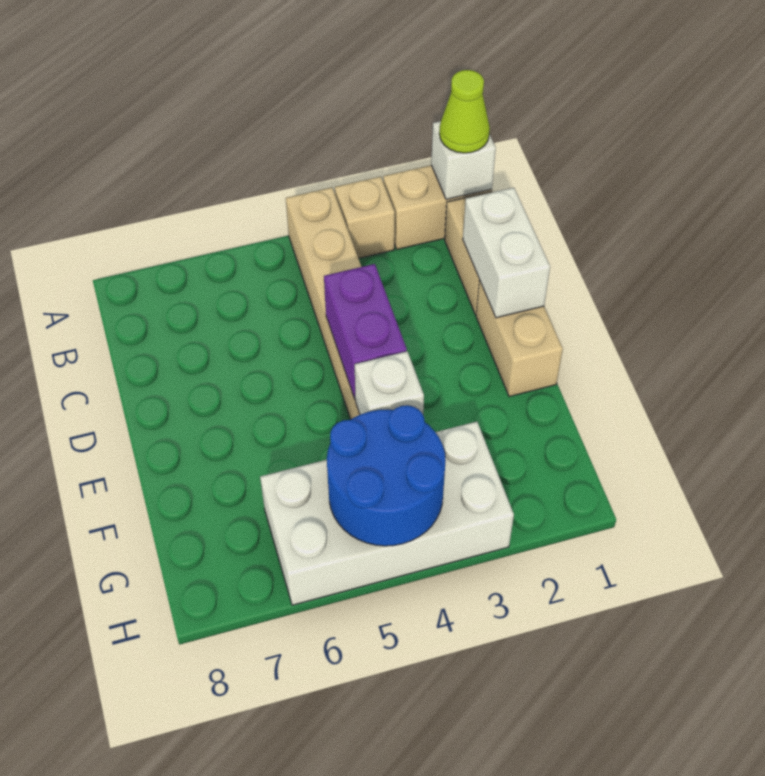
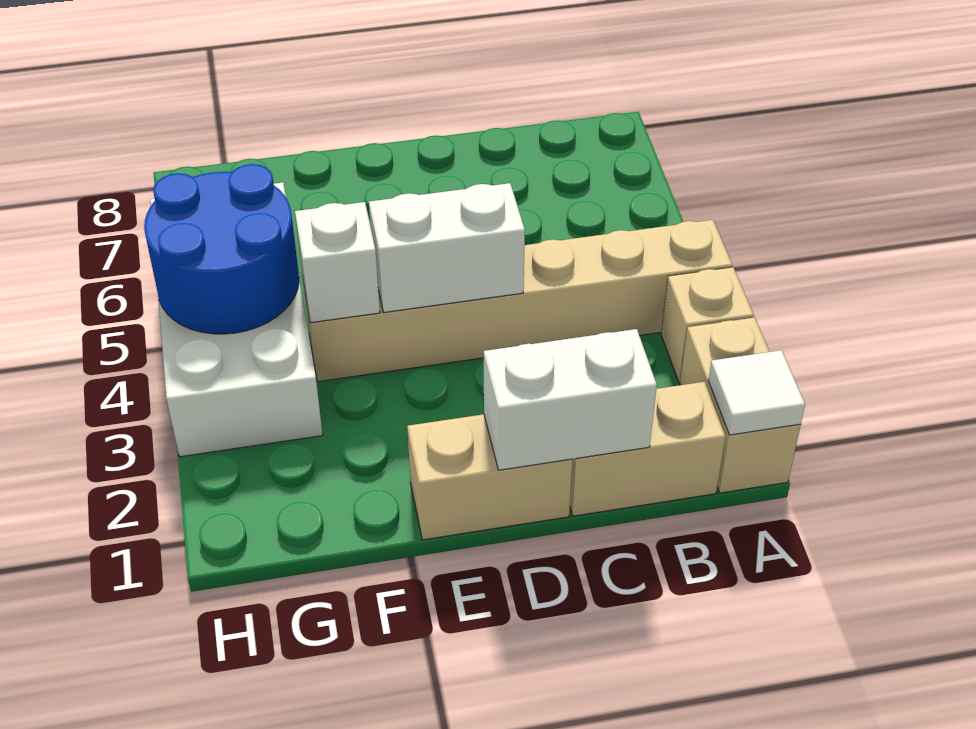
white 1x1 brick [431,121,496,199] -> white 1x1 tile [708,350,805,435]
lime 1x1 cone [439,70,490,153] -> none
purple 1x2 brick [324,264,407,400] -> white 1x2 brick [369,183,525,312]

